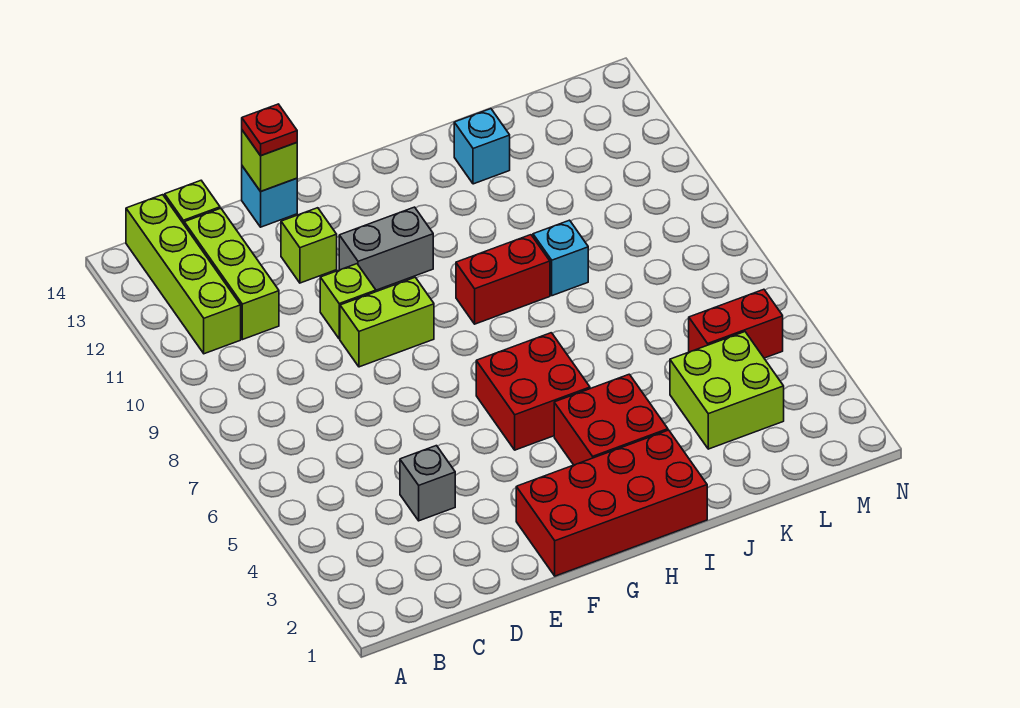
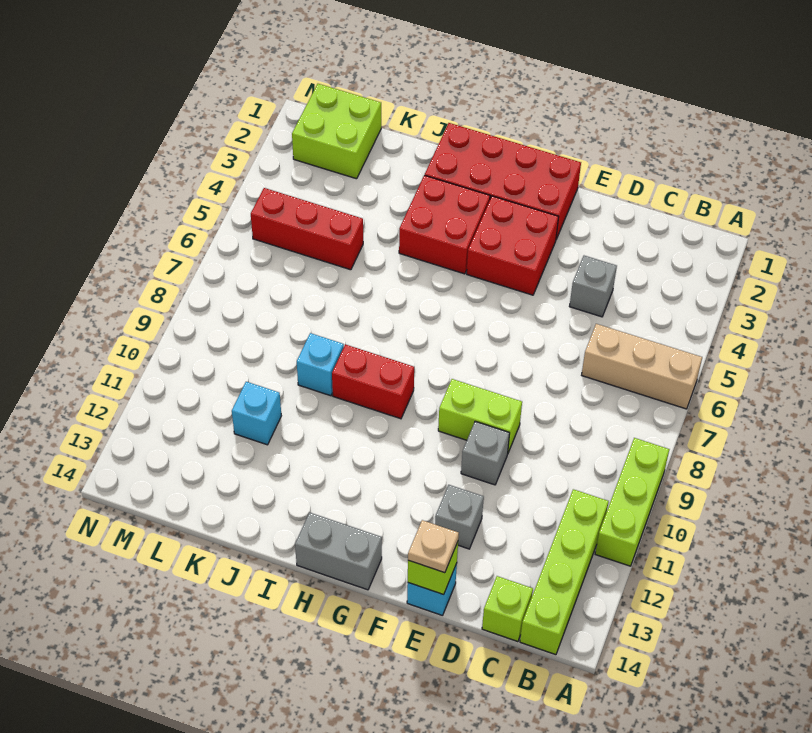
none -> tan 1x3 brick [582,324,702,409]
lime 1x3 brick [184,208,279,340] -> lime 1x3 brick moved to [595,438,669,566]
lime 1x1 brick [320,264,376,339] -> grey 1x1 brick [461,421,510,485]
lime 1x1 brick [281,208,337,283] -> grey 1x1 brick [435,485,484,549]
red 1x1 plate [242,104,297,156] -> tan 1x1 plate [408,520,459,573]
grey 1x2 brick [339,207,433,290] -> grey 1x2 brick moved to [295,512,382,590]
red 2x2 brick [476,333,590,450] -> red 2x2 brick moved to [467,196,558,295]
cyan 1x1 brick [454,109,510,184] -> cyan 1x1 brick moved to [232,382,281,445]
lime 2x2 brick [670,332,784,449] -> lime 2x2 brick moved to [292,84,381,179]
red 1x2 brick [689,289,783,358] -> red 1x3 brick [251,188,363,270]

